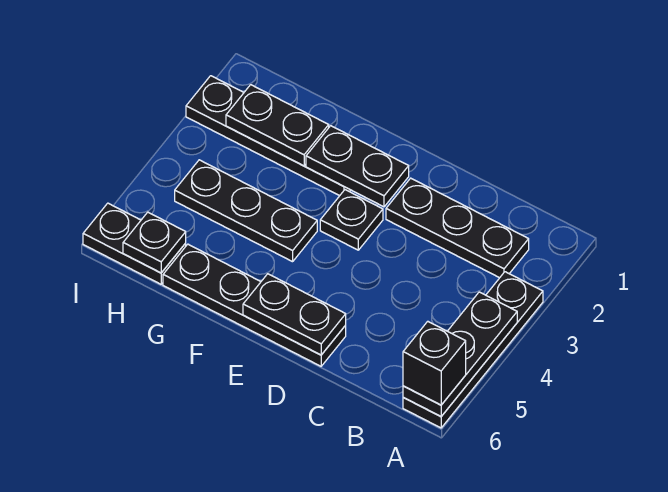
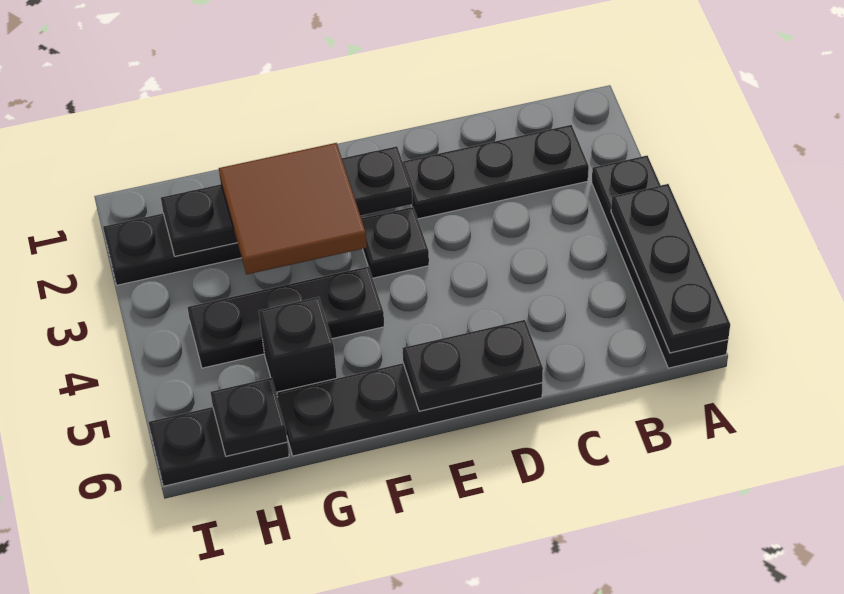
black 1x1 brick [403,321,466,405] -> black 1x1 brick moved to [259,297,337,398]
none -> brown 2x2 tile [219,143,367,274]

